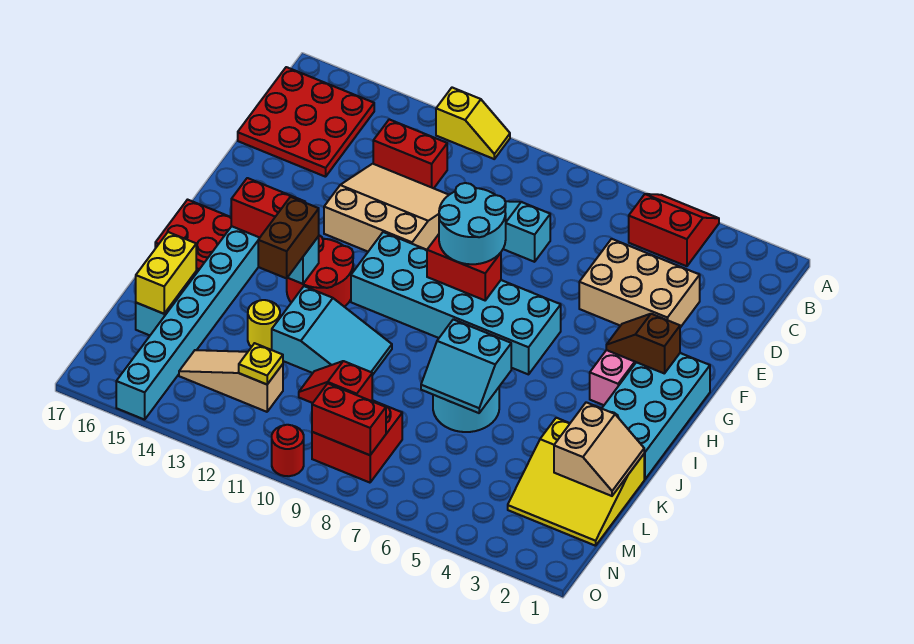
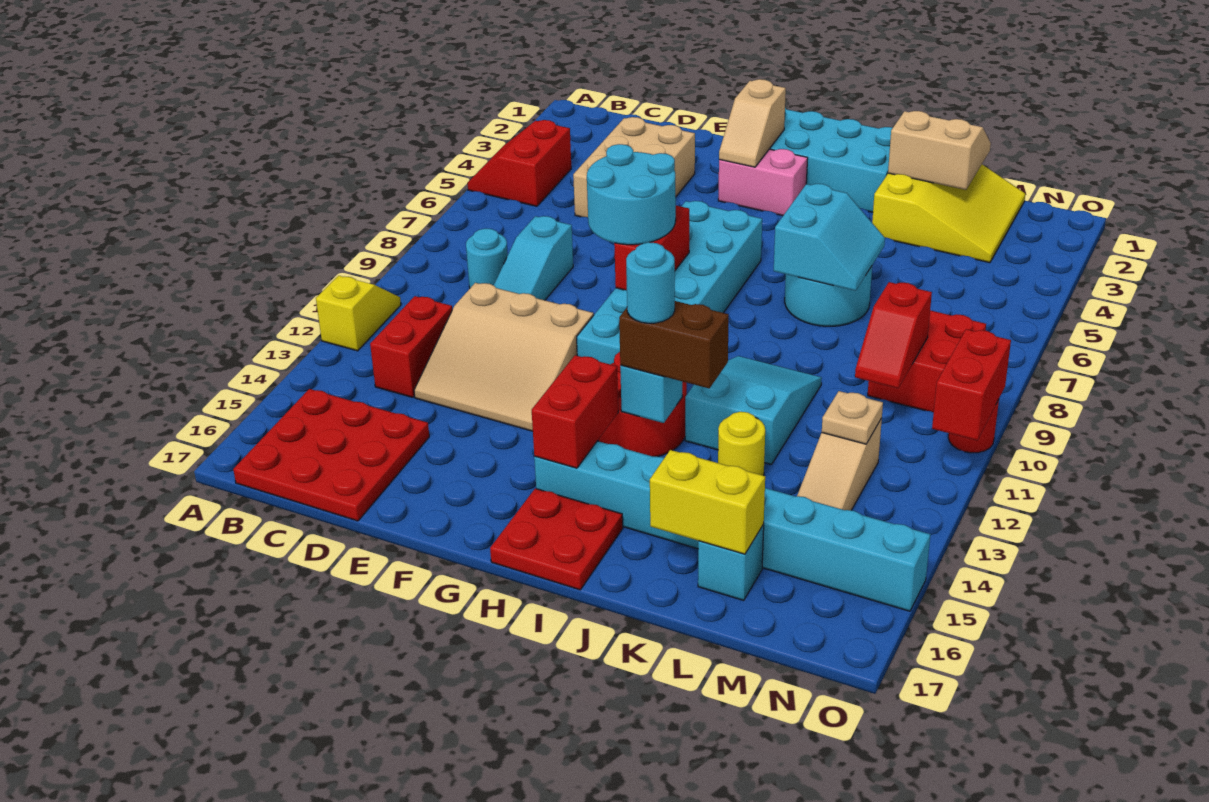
none -> cyan 1x1 round brick [466,228,508,288]
tan 3x3 slope [324,164,449,251] -> tan 3x3 slope turned to [414,283,594,431]
brown 1x2 slope [606,314,680,374] -> tan 1x2 slope [719,79,786,167]
none -> cyan 1x1 round brick [626,242,675,323]
yellow 1x1 plate [239,343,283,384] -> tan 1x1 plate [822,391,883,444]
red 1x2 brick [312,384,386,455] -> red 1x2 brick moved to [932,329,1011,441]

